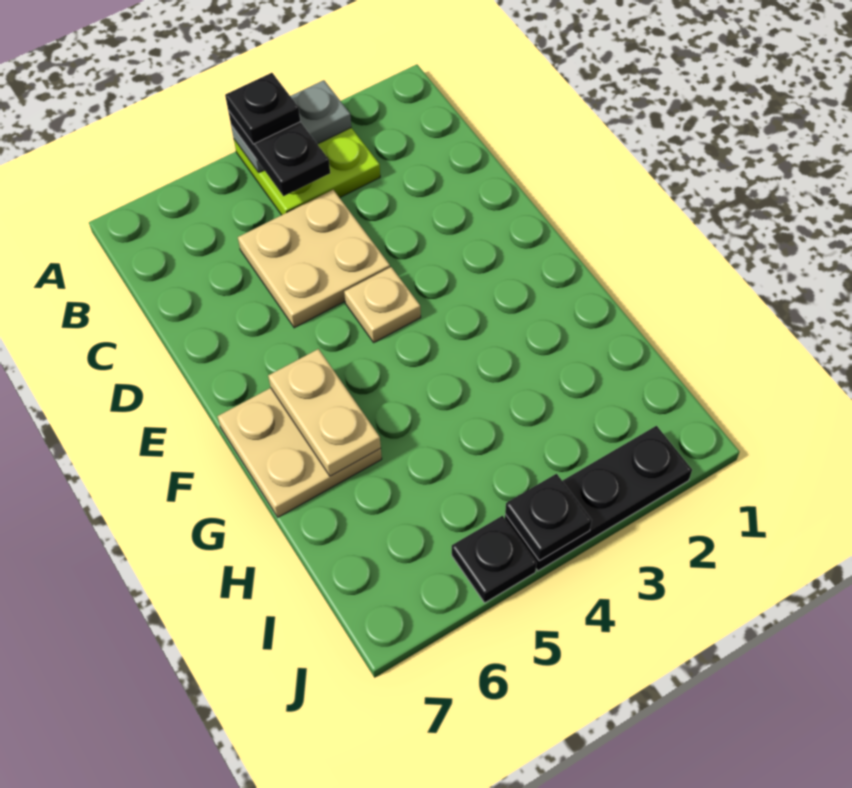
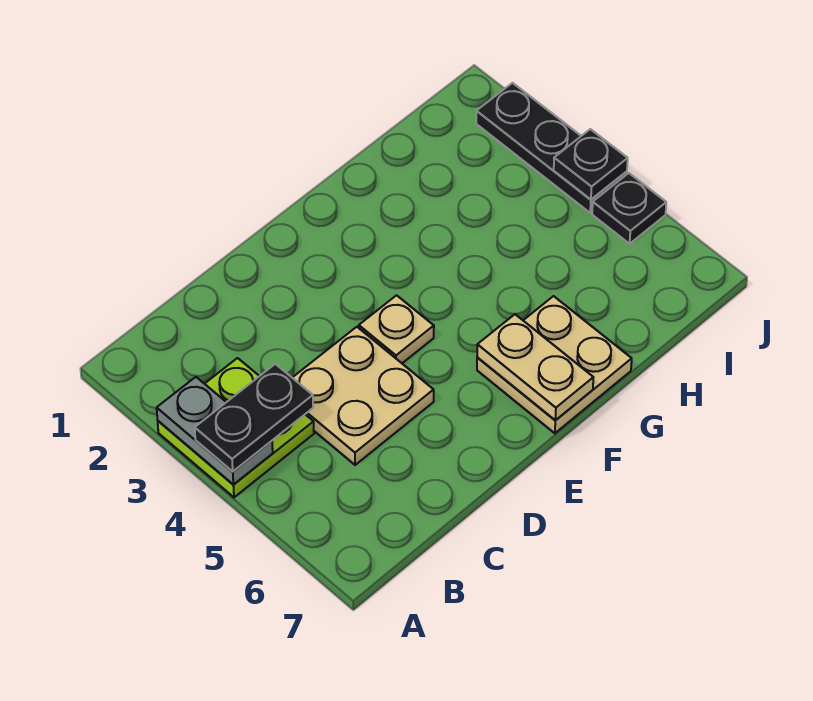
black 1x1 plate [225,73,300,144] -> none
tan 1x2 plate [268,349,381,476] -> tan 1x2 plate turned to [477,314,593,420]

